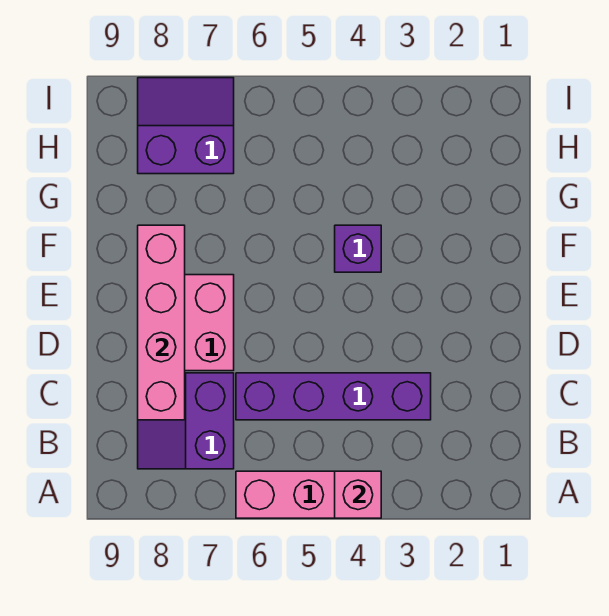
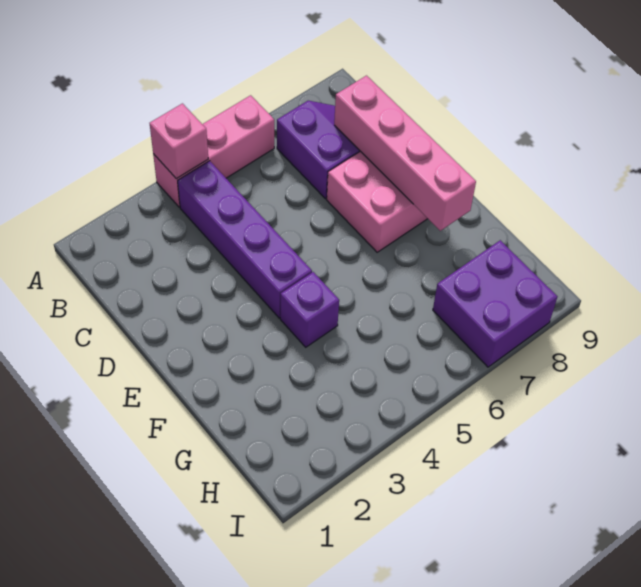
purple 1x4 brick [236,373,431,420] -> purple 1x4 brick turned to [178,161,312,318]
purple 2x2 slope [138,78,234,174] -> purple 2x2 brick [433,240,557,367]

